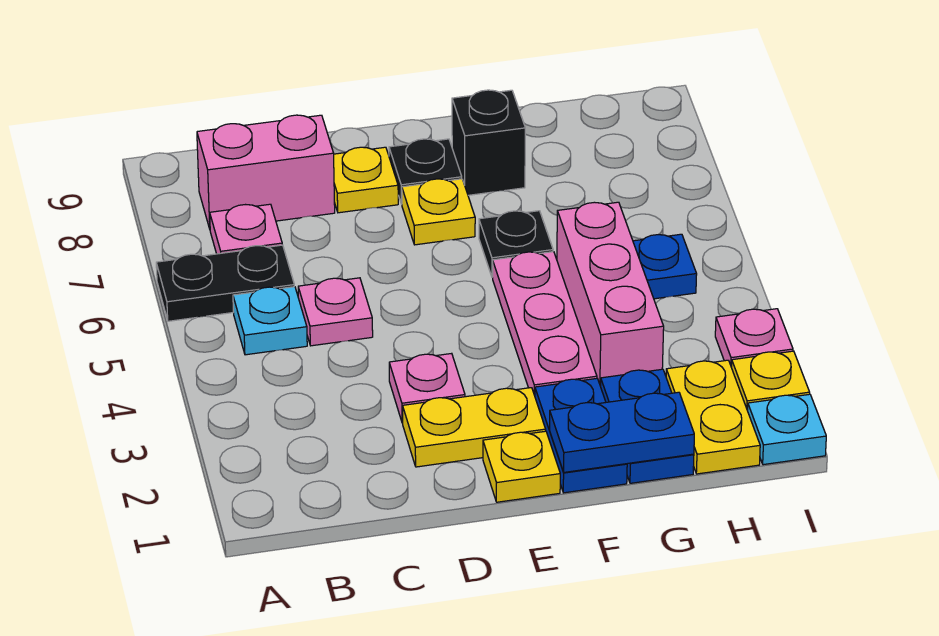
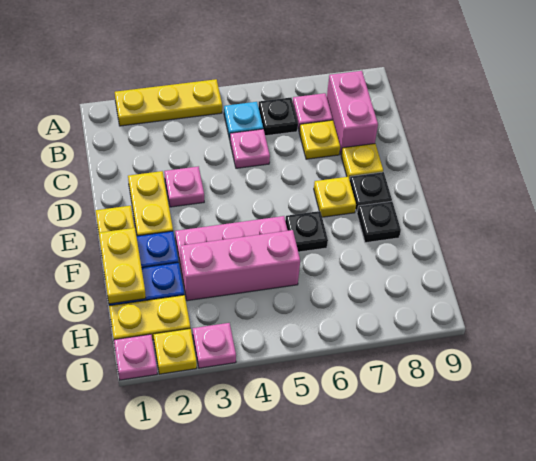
none -> yellow 1x3 plate [115,79,222,126]
black 1x2 plate [156,245,294,321] -> black 1x1 plate [259,98,298,136]
none -> yellow 1x1 plate [299,120,340,159]
blue 1x2 plate [549,392,694,472] -> yellow 1x2 plate [99,228,146,304]
black 1x1 brick [452,90,525,195] -> black 1x1 plate [357,201,401,243]
blue 1x1 plate [633,234,697,299] -> none
cyan 1x1 plate [748,394,826,465] -> pink 1x1 plate [114,334,157,380]

